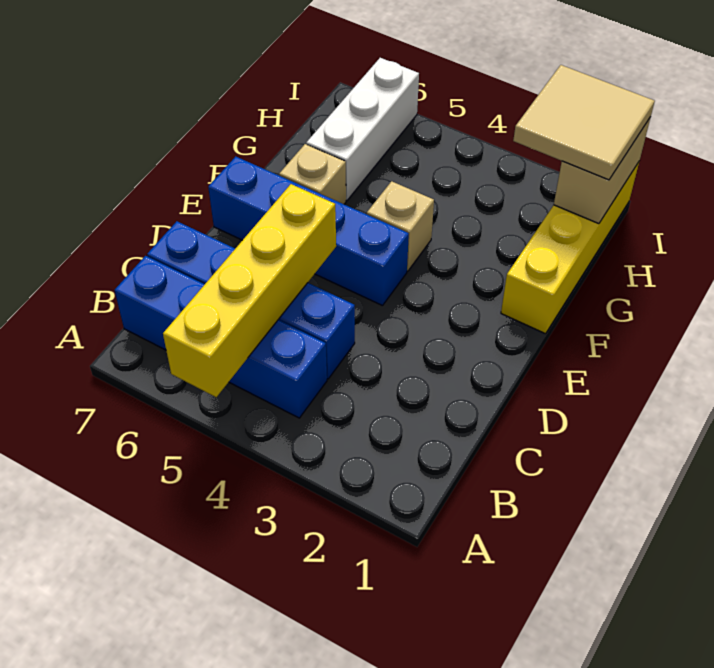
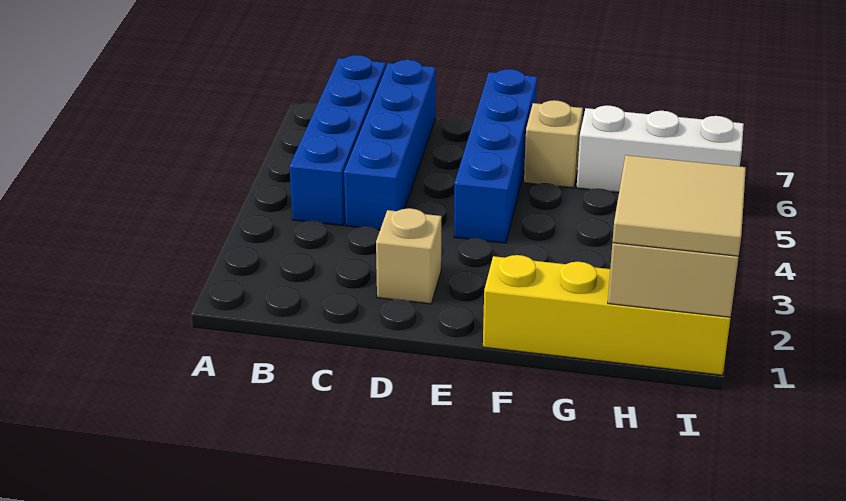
yellow 1x4 brick [163,184,336,397] -> none
tan 1x1 brick [367,181,434,271] -> tan 1x1 brick moved to [376,208,442,304]

